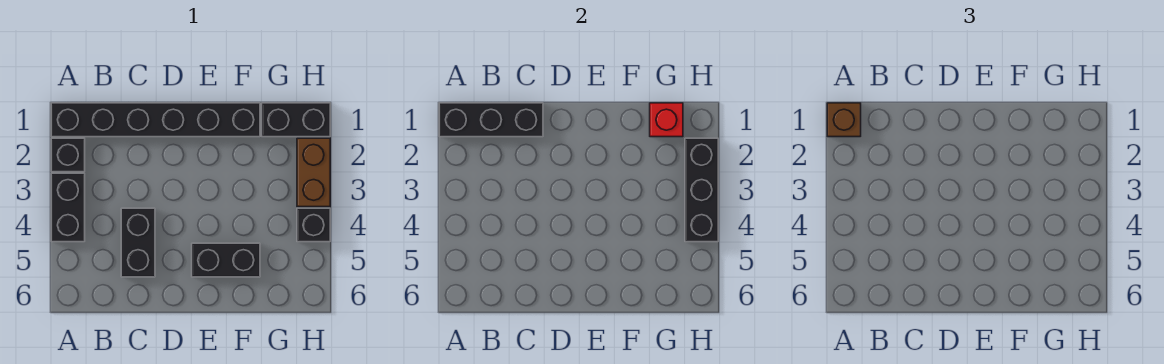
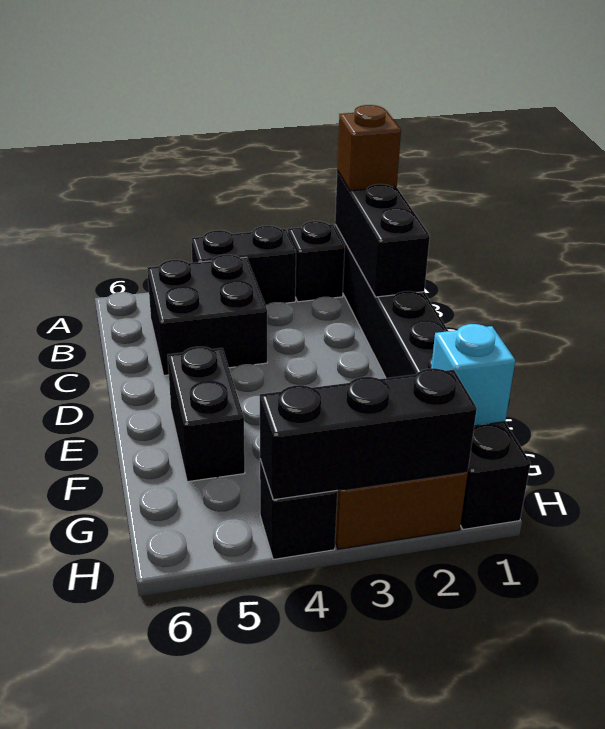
black 1x2 brick [121,208,155,277] -> black 2x2 brick [147,255,267,376]
red 1x1 brick [650,103,683,137] -> cyan 1x1 brick [431,324,515,426]

